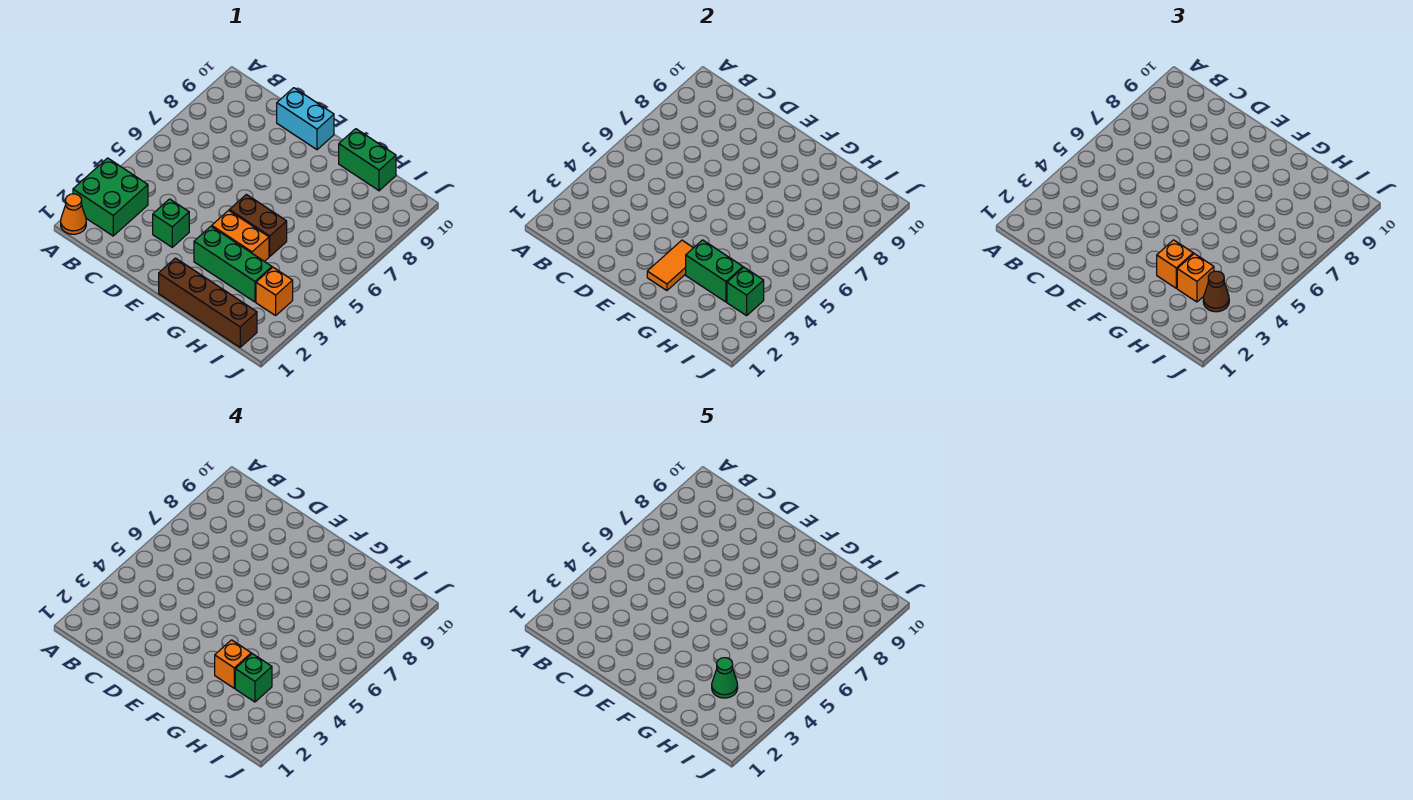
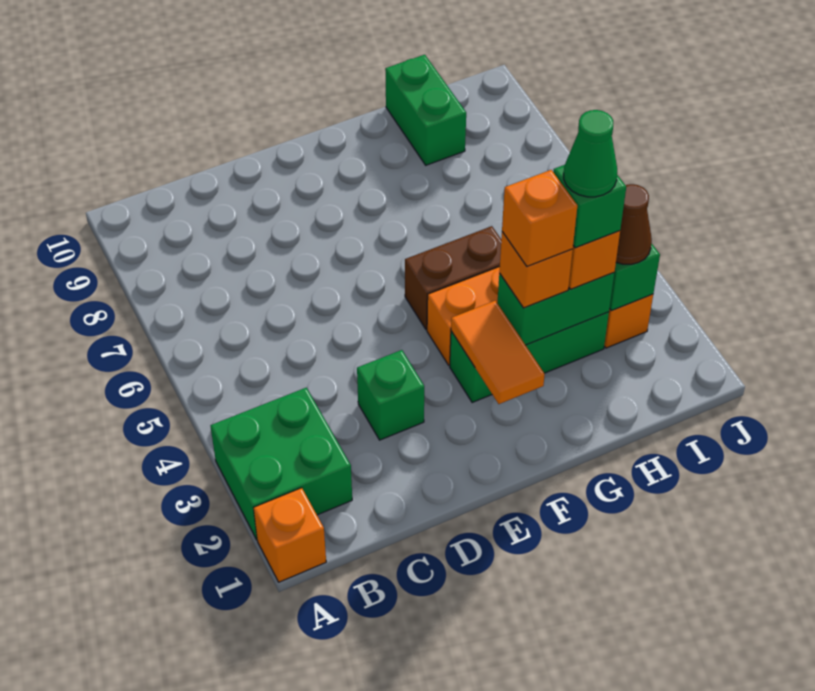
orange 1x1 cone [61,194,86,234] -> orange 1x1 brick [254,488,326,582]
cyan 1x2 brick [277,88,334,150] -> none
brown 1x4 brick [159,258,257,347] -> none
green 1x2 brick [339,129,396,191] -> green 1x2 brick turned to [385,55,466,165]

